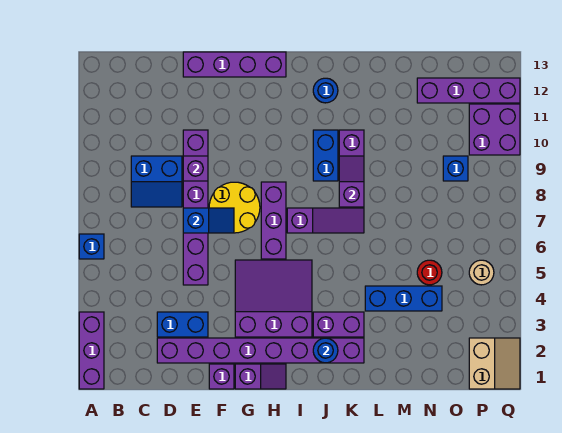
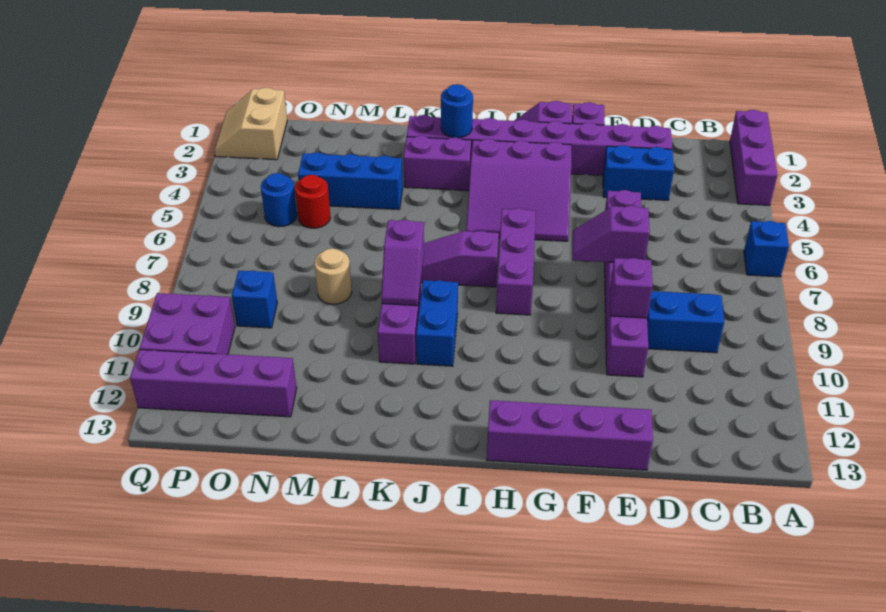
blue 1x2 slope [183,208,234,233] -> purple 1x2 slope [572,206,650,263]
yellow 2x2 round brick [209,182,260,233] -> none
blue 1x1 round brick [313,78,338,103] -> blue 1x1 round brick moved to [261,173,297,227]
tan 1x1 round brick [469,260,494,285] -> tan 1x1 round brick moved to [315,248,352,304]

